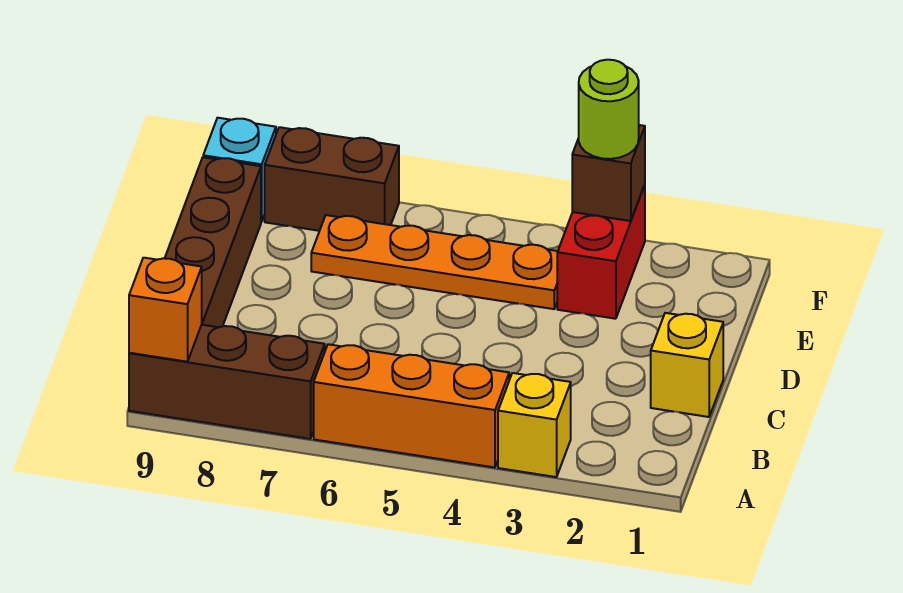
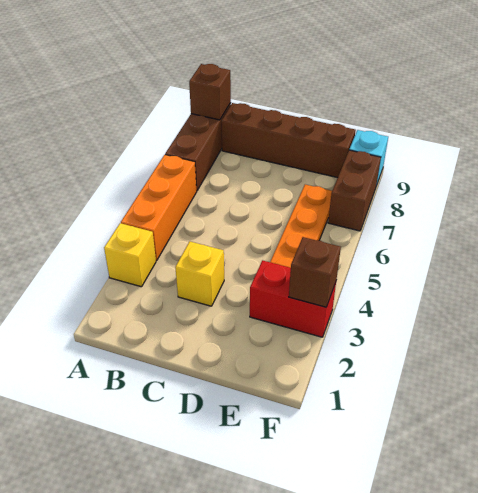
orange 1x1 brick [129,258,202,362] -> brown 1x1 brick [189,64,231,120]
yellow 1x1 brick [651,313,723,417] -> yellow 1x1 brick moved to [175,242,224,306]
lime 1x1 round brick [579,60,639,159] -> none

